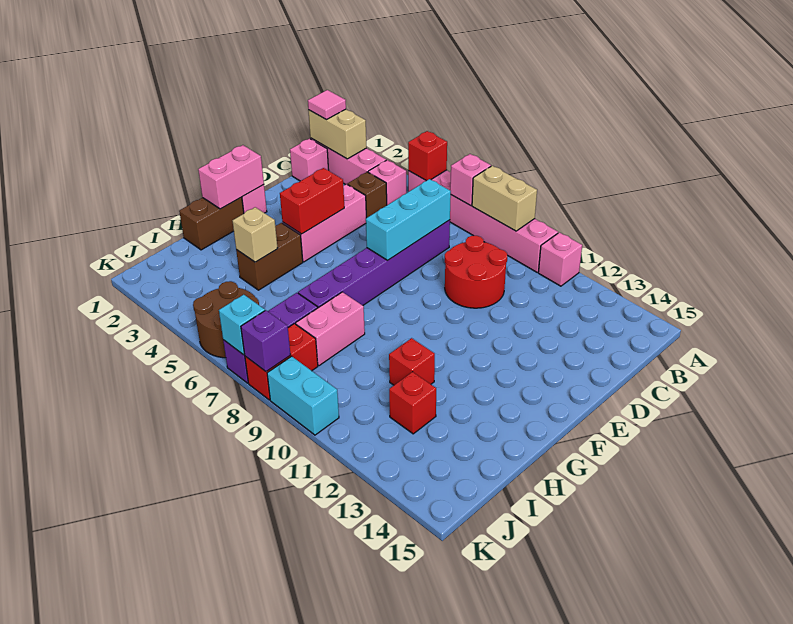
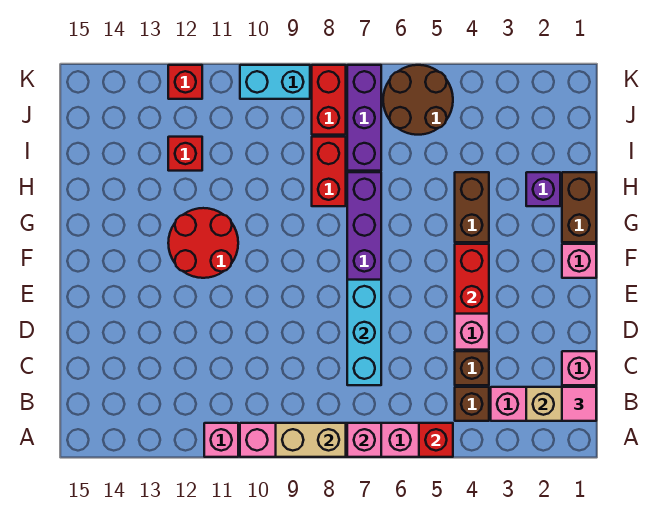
pink 1x1 brick [368,160,406,205] -> brown 1x1 brick [455,387,489,421]
red 2x2 round brick [445,236,507,308] -> red 2x2 round brick moved to [168,208,238,278]
pink 1x2 brick [198,145,264,209] -> none
tan 1x1 brick [233,207,278,262] -> none
pink 1x2 brick [296,292,365,366] -> red 1x2 brick [312,137,346,206]
red 1x1 brick [389,338,435,385] -> red 1x1 brick moved to [168,65,202,99]
cyan 1x1 brick [219,295,265,355] -> none
purple 1x1 brick [241,310,290,371] -> purple 1x1 brick moved to [526,172,560,206]

